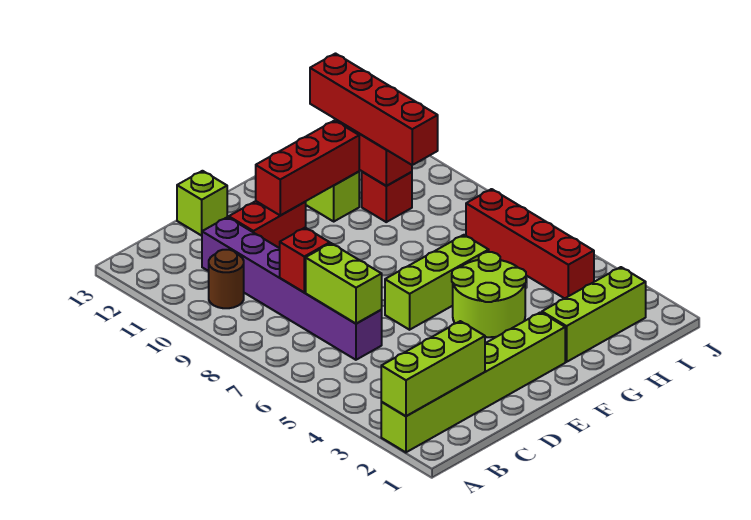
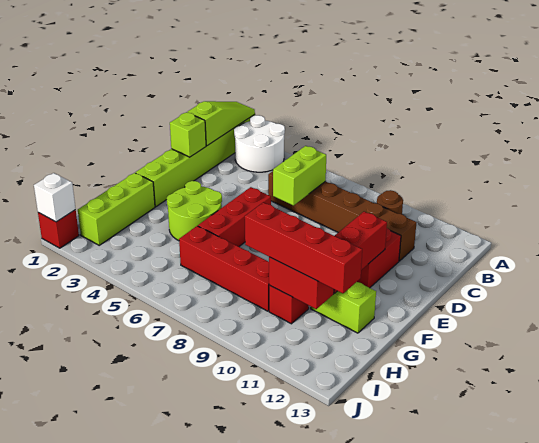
lime 1x3 brick [381,321,485,416] -> lime 1x3 slope [187,101,255,146]
none -> white 2x2 round brick [234,115,285,172]
purple 1x6 brick [202,217,382,360] -> brown 1x6 brick [268,171,417,261]
lime 1x2 brick [306,243,382,324] -> lime 1x2 brick turned to [273,146,326,206]
red 1x1 brick [280,228,330,292] -> red 1x1 brick moved to [38,210,79,248]
lime 1x1 brick [177,171,227,236] -> lime 1x1 brick moved to [170,112,206,157]
lime 1x3 brick [385,235,489,330] -> red 1x3 brick [198,187,271,247]
red 1x4 brick [466,189,594,298] -> red 1x4 brick moved to [179,226,269,311]
none -> white 1x1 brick [34,173,76,222]

